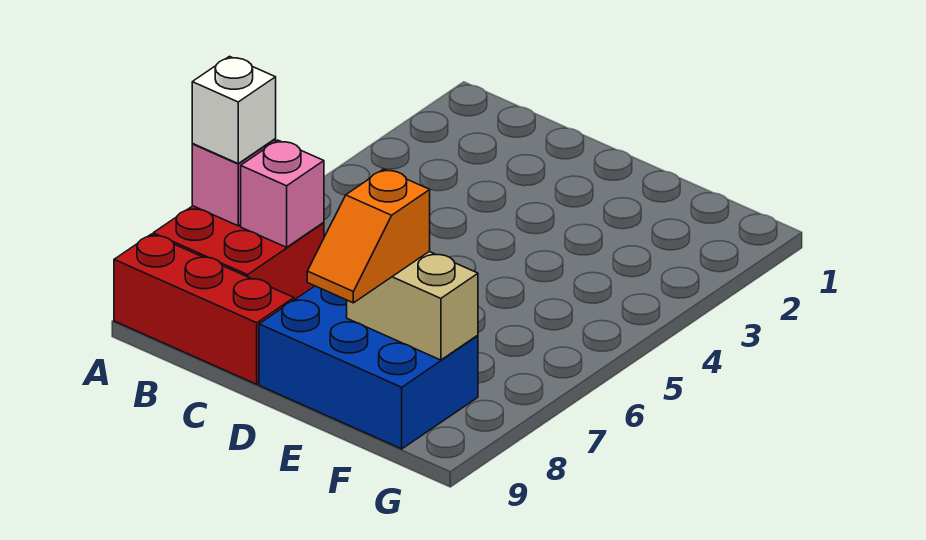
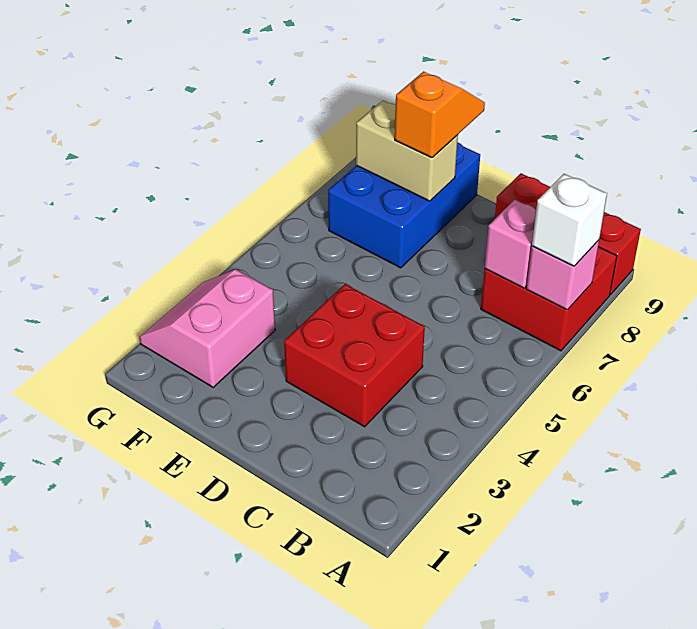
none -> red 2x2 brick [284,284,425,427]
blue 2x3 brick [259,286,478,449] -> blue 2x3 brick turned to [328,142,480,268]
none -> pink 2x2 slope [140,269,275,387]

